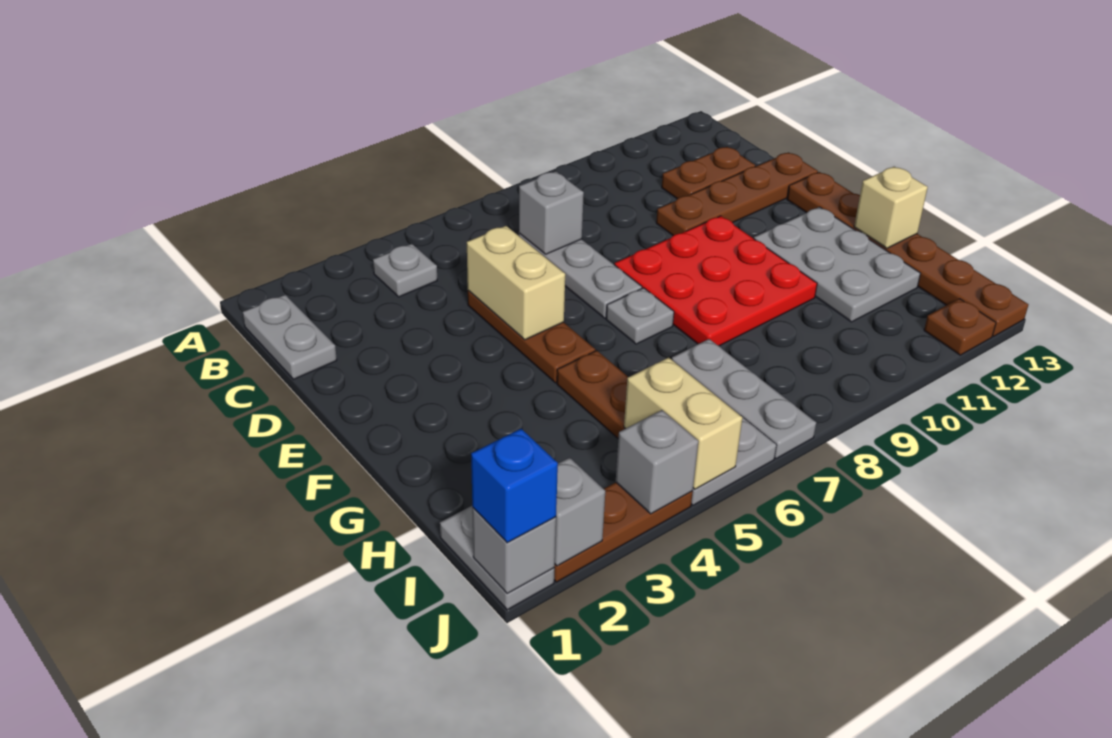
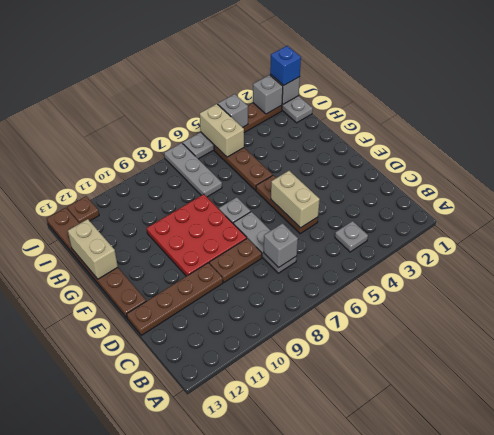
grey 1x2 plate [243,295,337,379] -> none
brown 1x2 plate [662,147,755,199] -> brown 1x2 plate moved to [209,238,262,282]
grey 2x3 plate [754,207,921,322] -> none
tan 1x1 brick [854,167,928,248] -> tan 1x2 brick [68,219,118,279]

